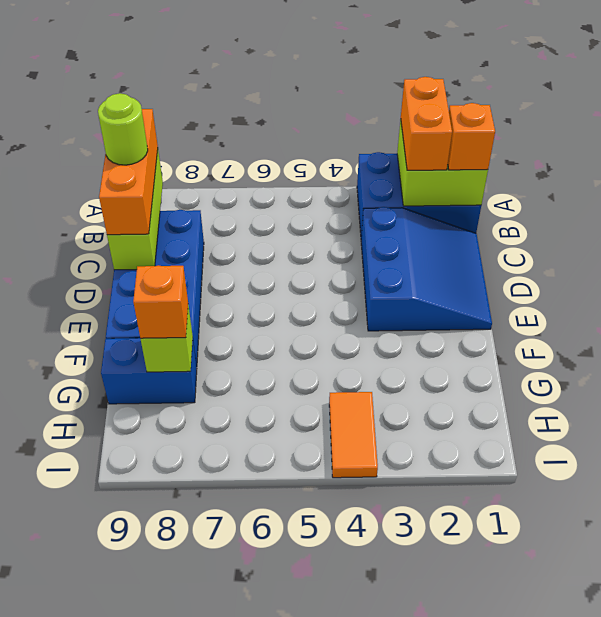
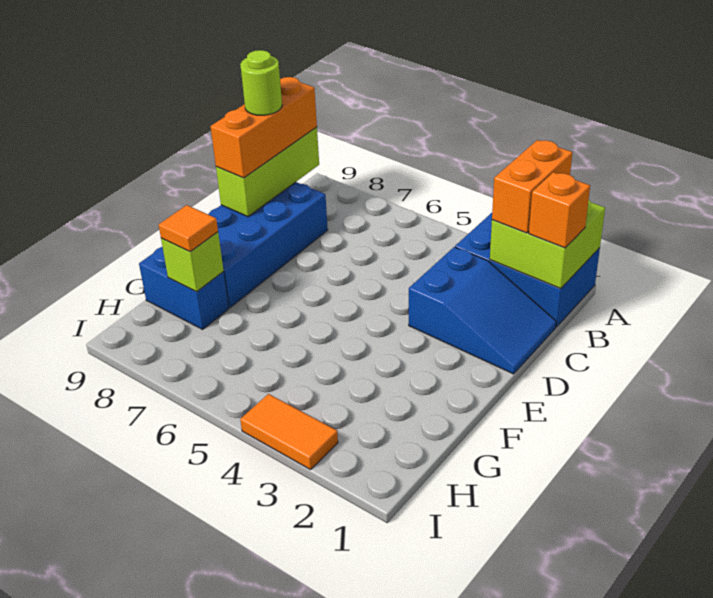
blue 3x3 slope [361,207,492,331] -> blue 2x3 slope [409,247,556,374]
orange 1x1 brick [133,265,188,338] -> orange 1x1 tile [159,205,218,252]
orange 1x2 tile [329,392,378,478] -> orange 1x2 tile turned to [240,394,338,470]

